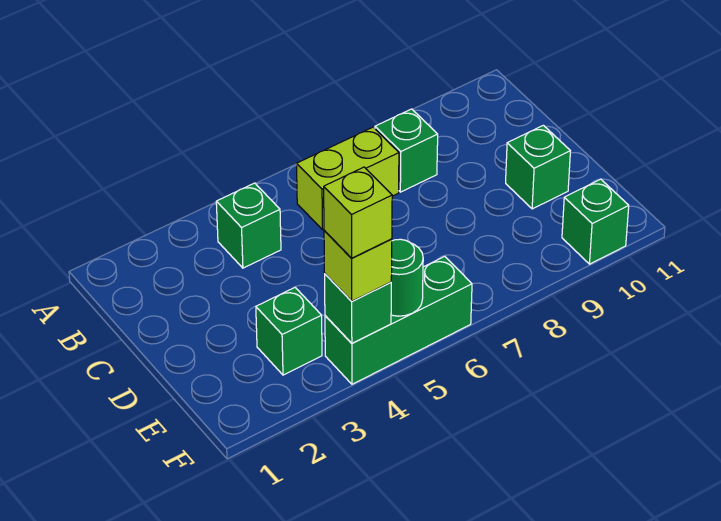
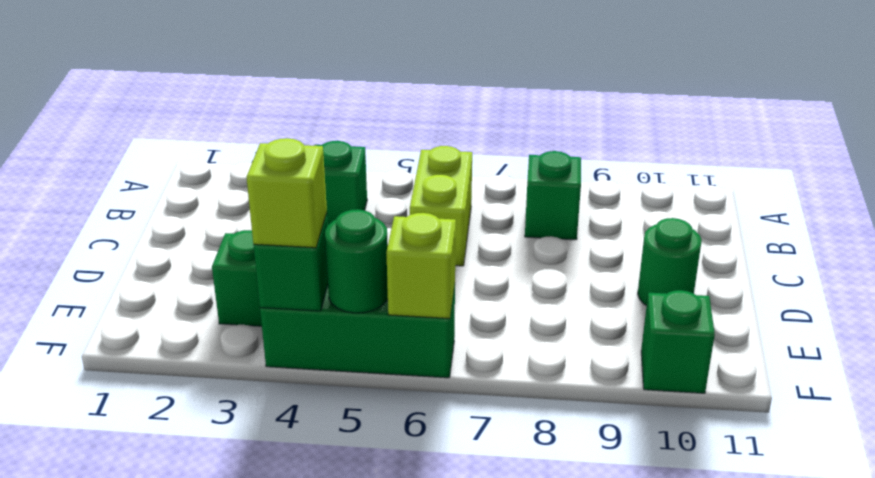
lime 1x2 brick [297,127,399,230] -> lime 1x2 brick turned to [410,146,472,266]
green 1x1 brick [506,125,570,209] -> green 1x1 round brick [638,218,702,306]
lime 1x1 brick [324,167,392,258] -> lime 1x1 brick moved to [386,213,456,319]

